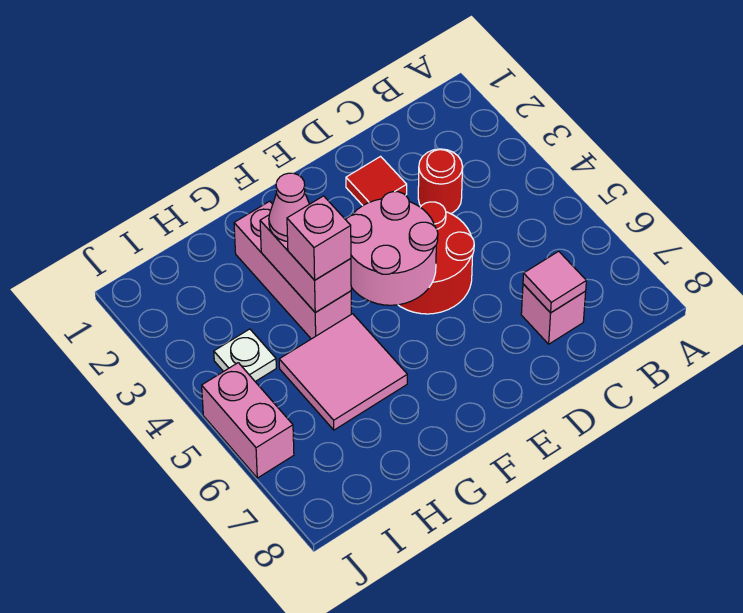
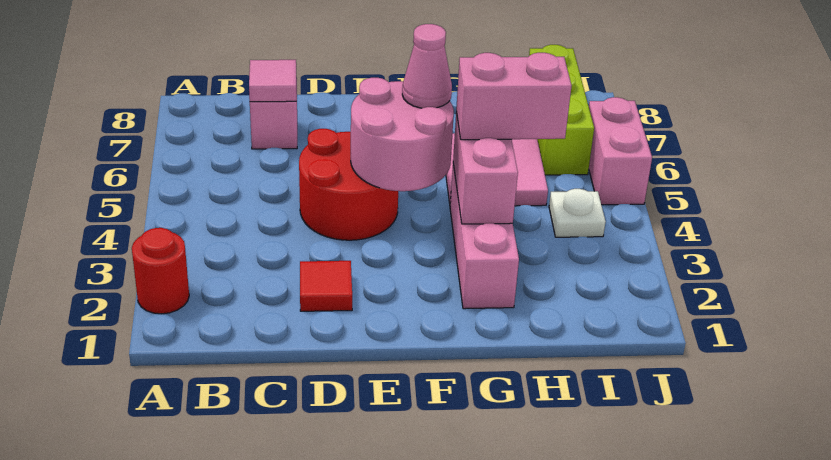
red 1x1 round brick [418,149,463,214] -> red 1x1 round brick moved to [132,228,189,314]
pink 1x1 cone [269,173,309,241] -> pink 1x1 cone moved to [402,24,452,108]
pink 1x1 brick [287,196,351,280] -> pink 1x2 brick [456,53,571,140]
none -> lime 1x3 brick [529,45,594,175]

